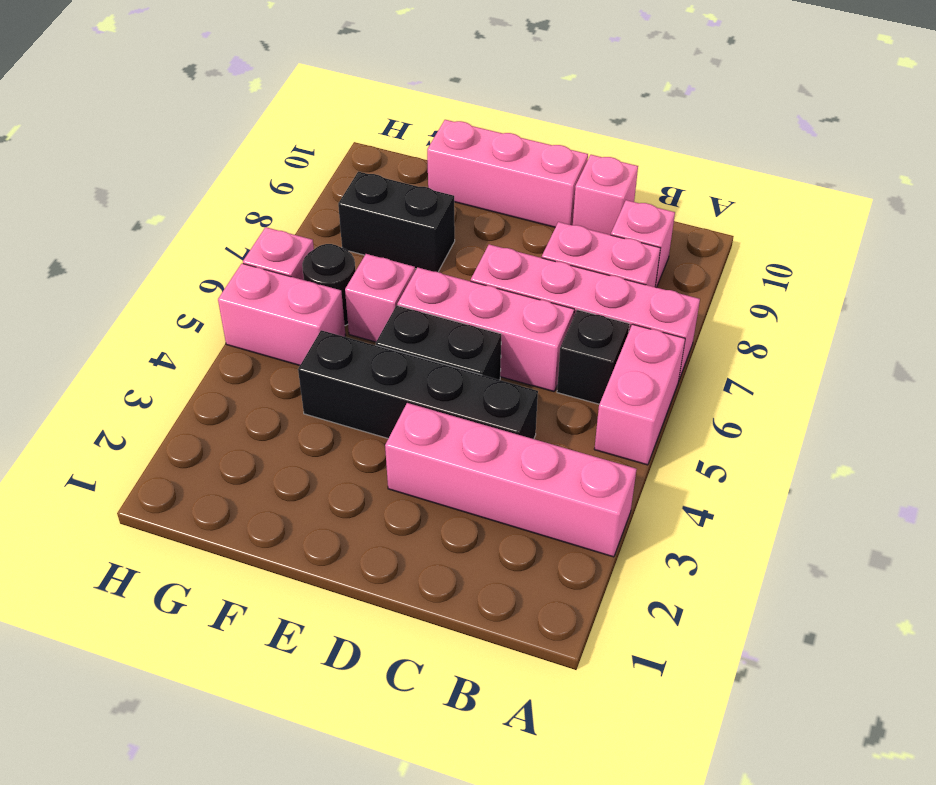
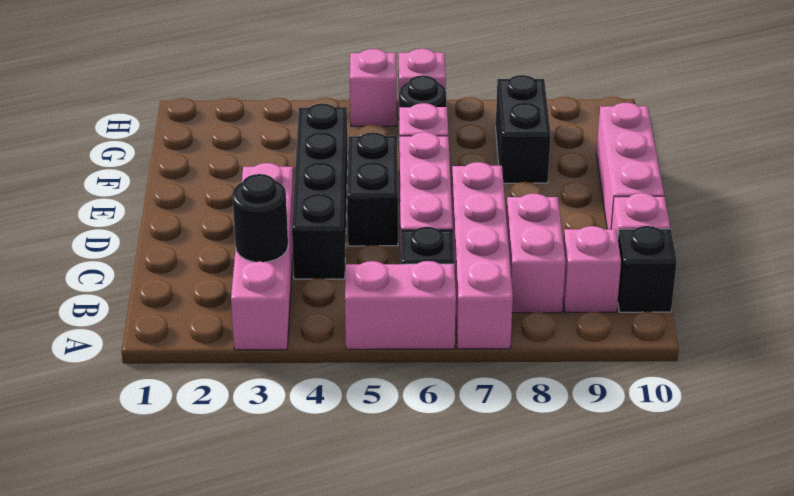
none -> black 1x1 round brick [232,174,288,262]
none -> black 1x1 brick [618,226,677,312]
pink 1x2 brick [218,264,346,365] -> pink 1x1 brick [350,49,397,126]

